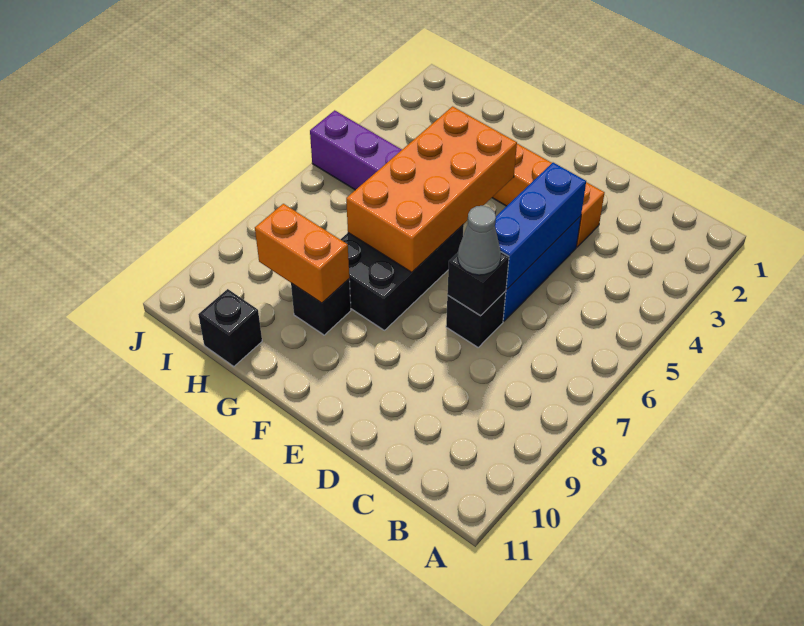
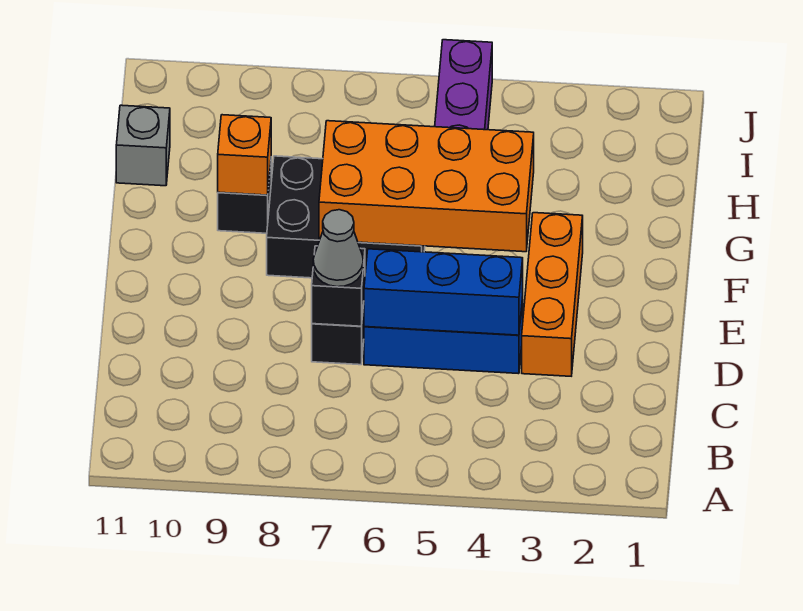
orange 1x2 brick [255,204,349,303] -> orange 1x1 brick [218,115,271,195]
black 1x1 brick [198,289,262,367] -> grey 1x1 brick [116,105,170,186]

